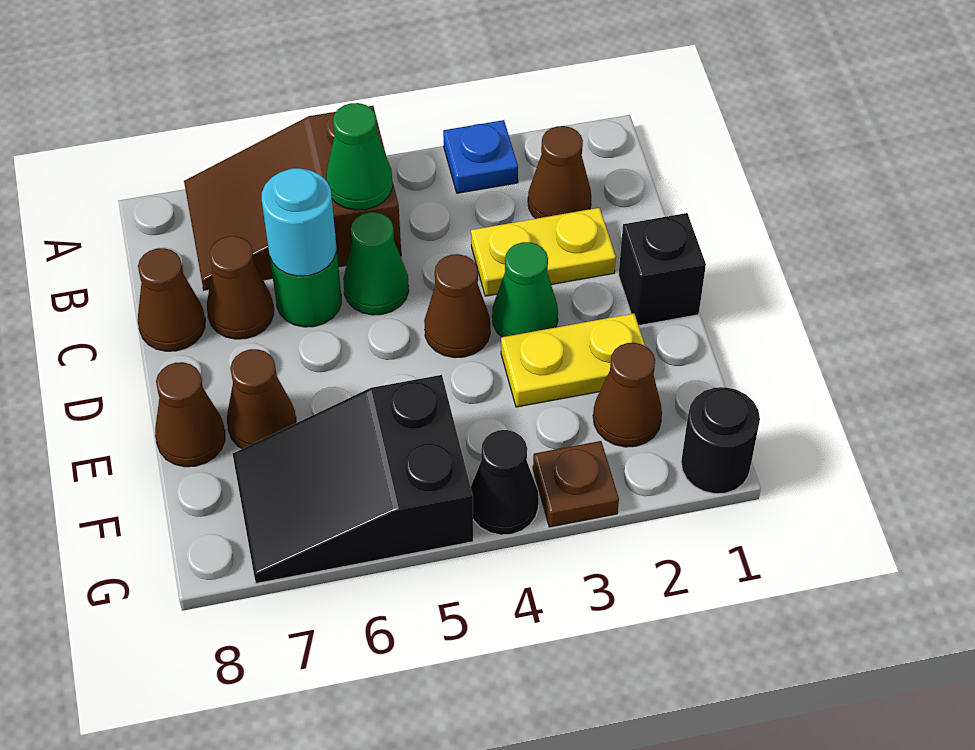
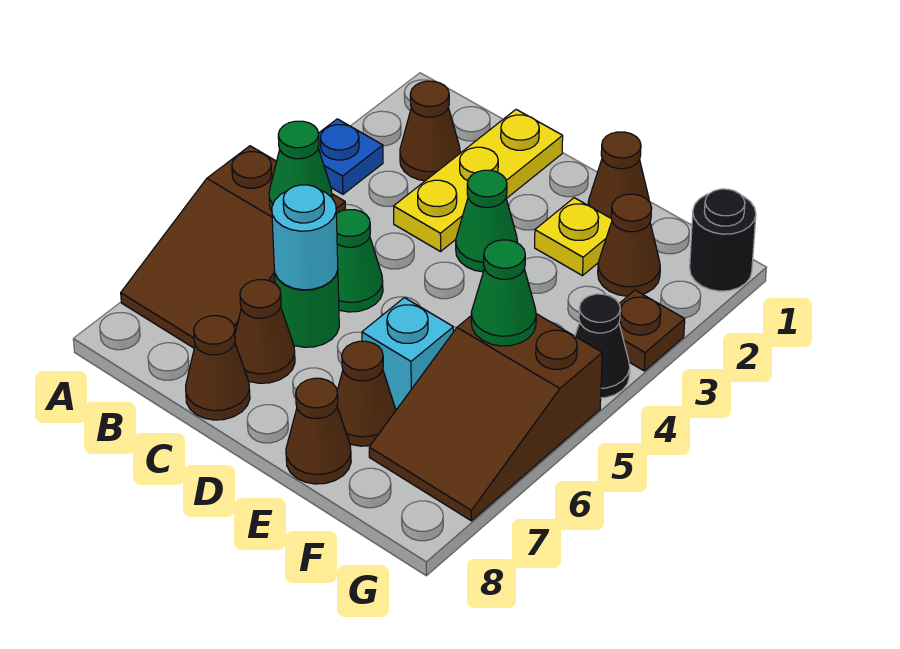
yellow 1x2 plate [471,208,616,296] -> yellow 1x3 plate [394,110,563,252]
black 1x1 brick [619,213,706,326] -> none
brown 1x1 cone [424,254,490,358] -> brown 1x1 cone moved to [588,132,649,218]
yellow 1x2 plate [501,314,645,407] -> yellow 1x1 plate [535,198,612,276]
none -> cyan 1x1 brick [362,298,453,409]
black 2x3 slope [233,375,473,583] -> brown 2x3 slope [369,314,602,521]
none -> green 1x1 cone [471,240,536,346]

